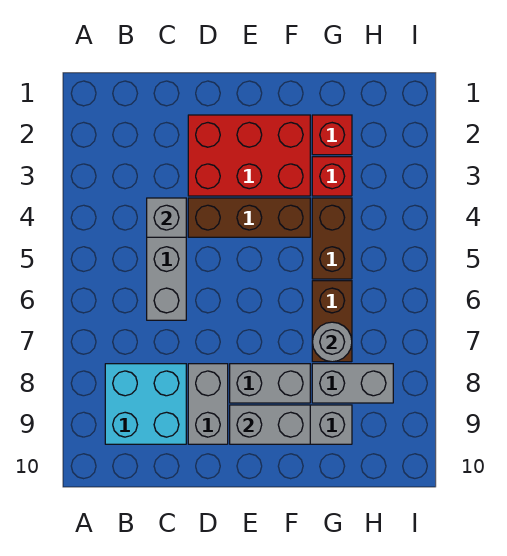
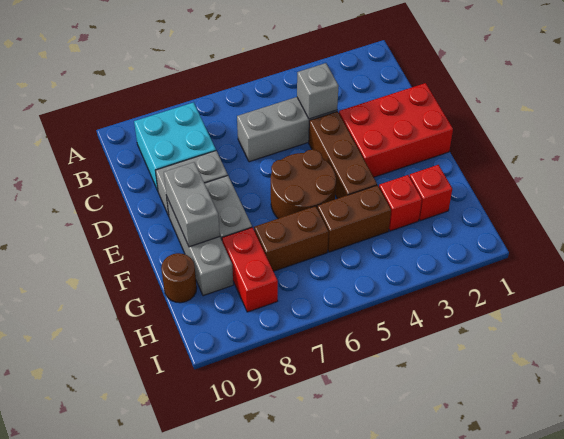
red 2x3 brick [188,115,310,196] -> red 2x3 brick turned to [339,83,453,177]
none -> brown 2x2 round brick [271,150,336,219]
grey 1x1 round brick [312,322,352,362] -> none
grey 1x2 brick [312,364,393,403] -> red 1x2 brick [222,227,278,312]
none -> brown 1x1 round brick [161,253,197,303]

